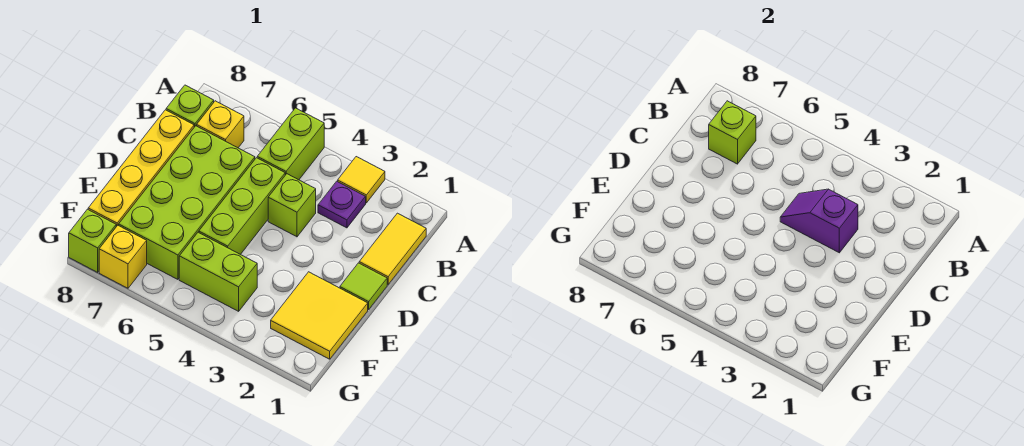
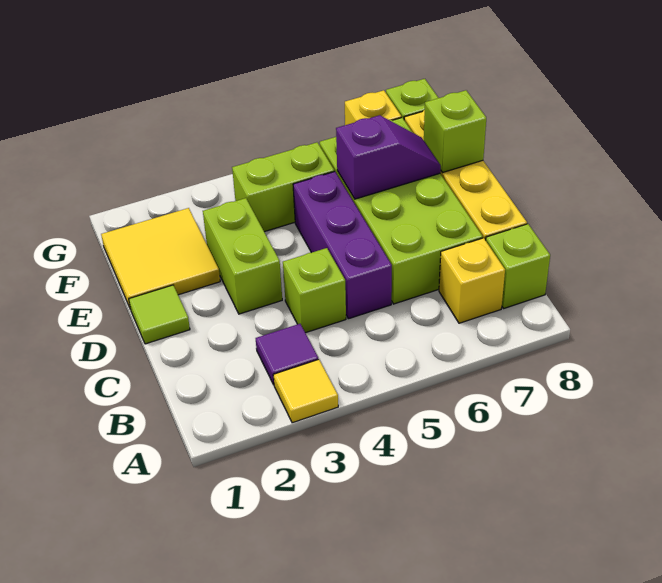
lime 1x2 brick [257,108,324,180] -> lime 1x2 brick moved to [203,198,282,314]
yellow 1x2 tile [359,213,426,284] -> none
purple 1x1 plate [318,181,366,228] -> purple 1x1 tile [256,324,318,385]
lime 1x1 brick [709,101,756,164] -> lime 1x1 brick moved to [424,90,486,172]
purple 1x2 slope [780,189,858,253] -> purple 1x2 slope moved to [336,115,441,199]
lime 1x3 brick [199,158,285,254] -> purple 1x3 brick [293,172,392,319]

